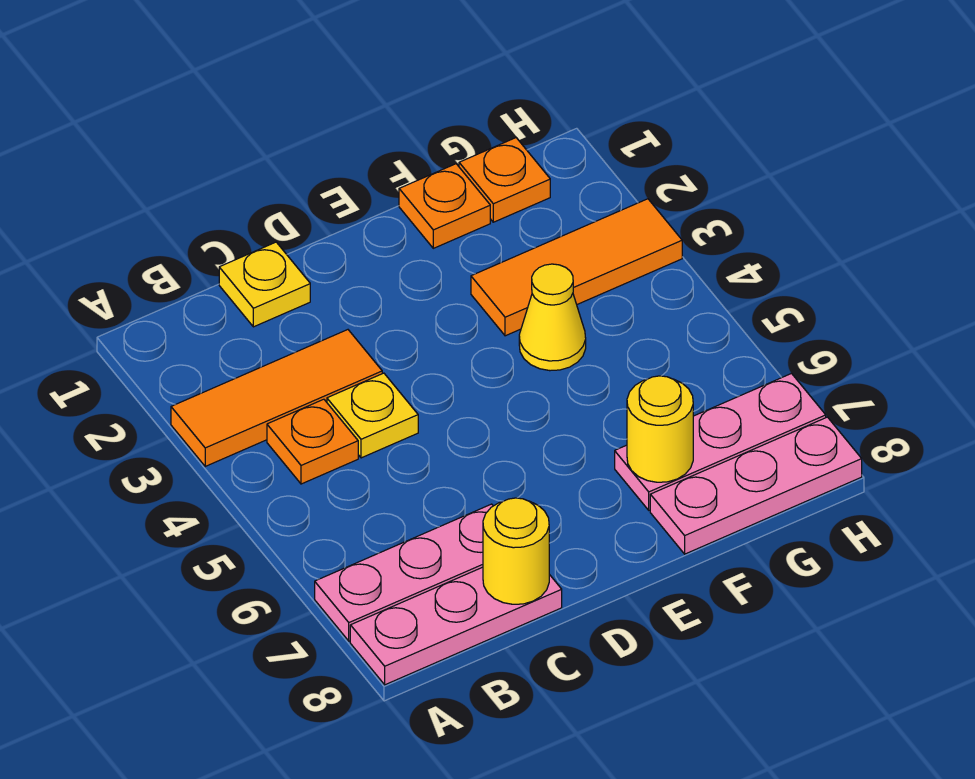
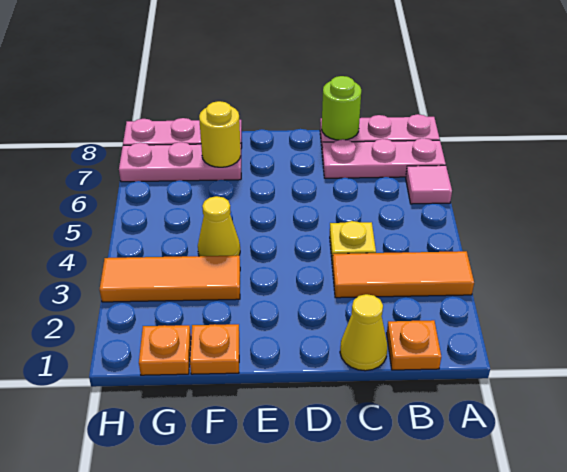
none -> pink 1x1 tile [406,165,452,204]
orange 1x1 plate [267,399,358,484] -> orange 1x1 plate moved to [387,320,441,370]
yellow 1x1 plate [219,242,310,327] -> yellow 1x1 cone [340,294,388,371]
yellow 1x1 round brick [483,498,549,604] -> lime 1x1 round brick [322,76,361,140]

